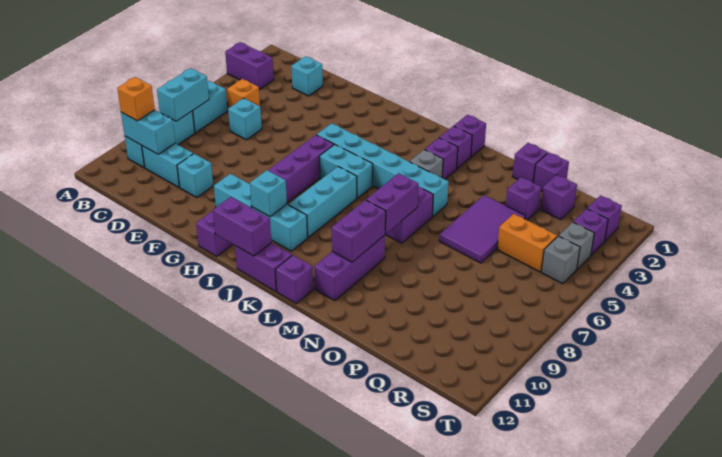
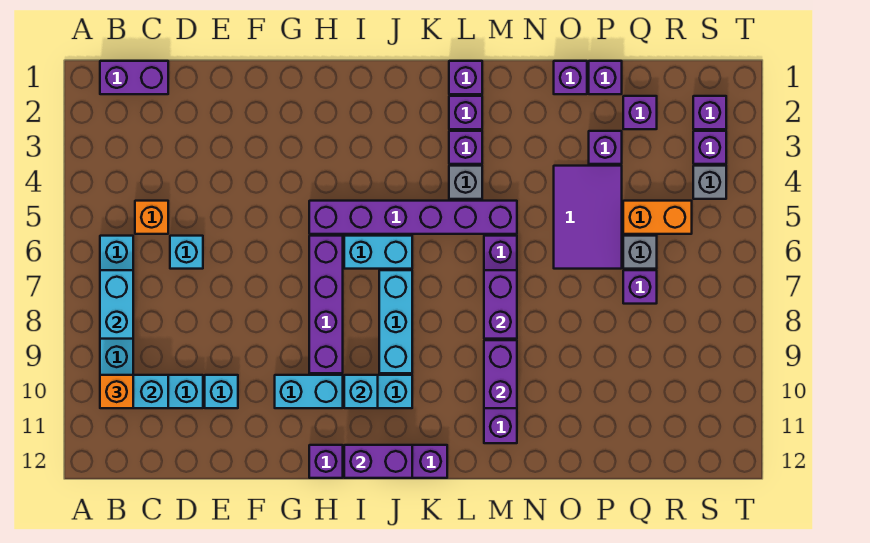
purple 1x2 brick [225,42,274,89] -> purple 1x2 brick moved to [100,61,168,94]
cyan 1x1 brick [291,56,323,96] -> none
cyan 1x6 brick [317,123,449,217] -> purple 1x6 brick [309,201,517,234]
purple 1x1 brick [275,255,313,303] -> purple 1x1 brick moved to [623,270,657,304]
grey 1x1 brick [541,236,580,284] -> grey 1x1 brick moved to [623,236,657,269]

